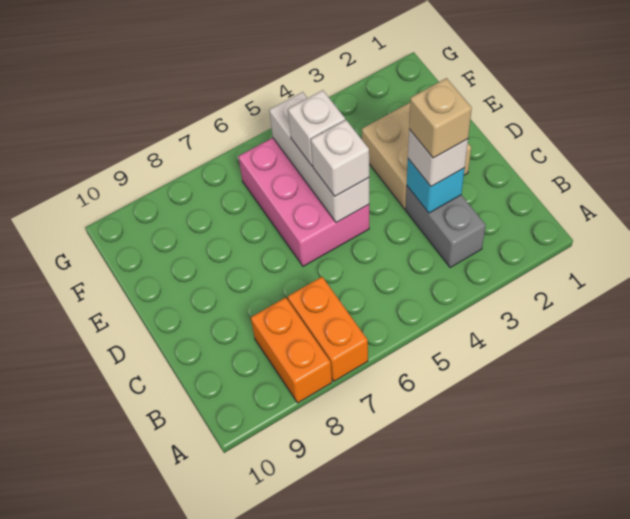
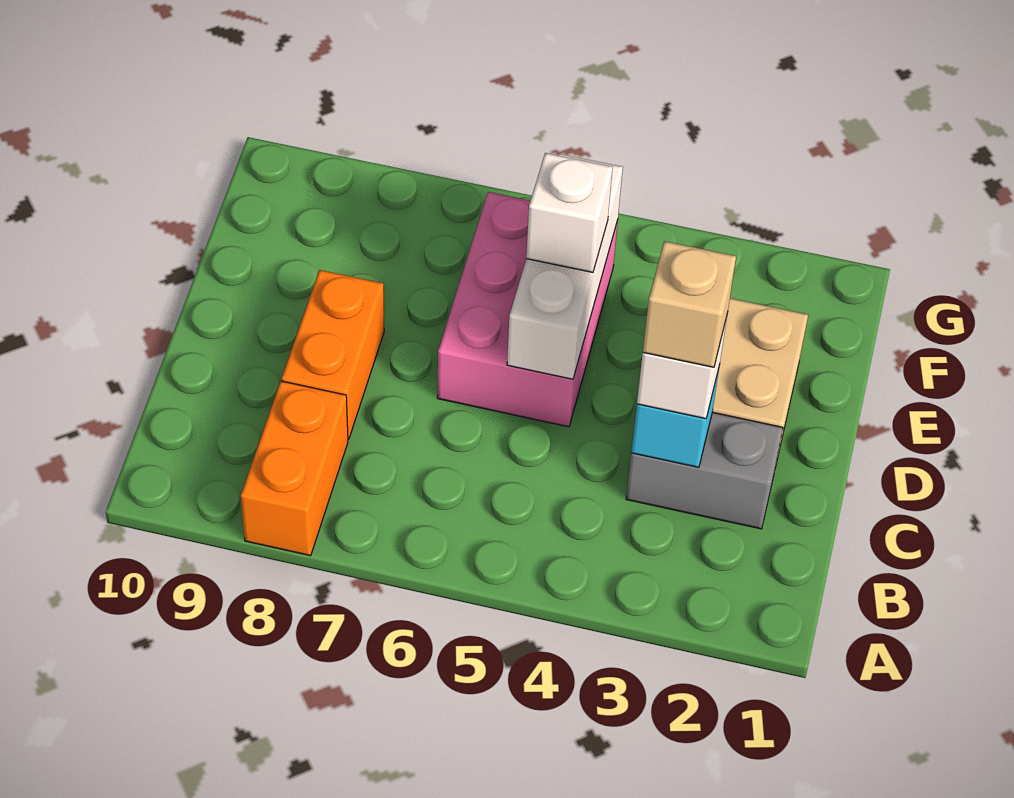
orange 1x2 brick [288,277,368,381] -> orange 1x2 brick moved to [282,270,384,439]
grey 1x2 brick [406,186,486,268] -> grey 1x2 brick turned to [626,412,783,529]
white 1x1 brick [311,120,369,196] -> none

